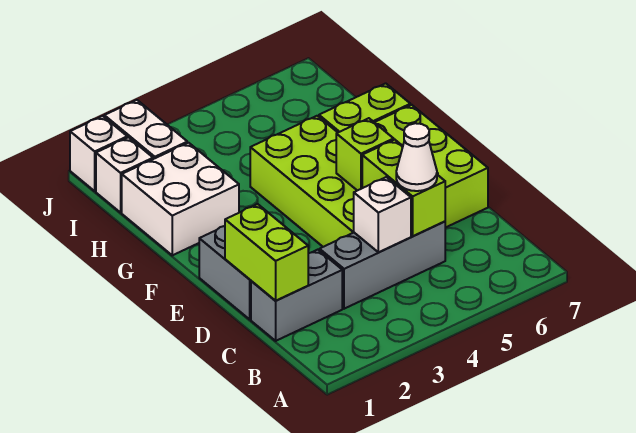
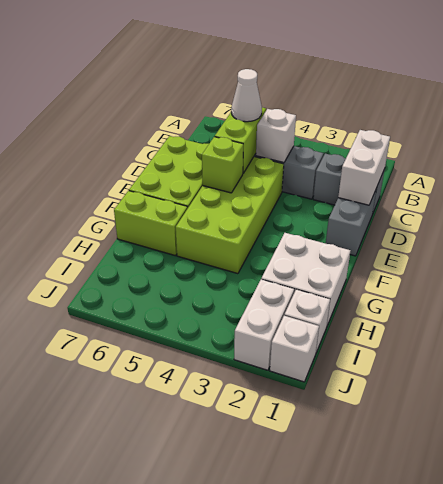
lime 1x2 brick [225,204,308,301] -> white 1x2 brick [338,130,390,205]

